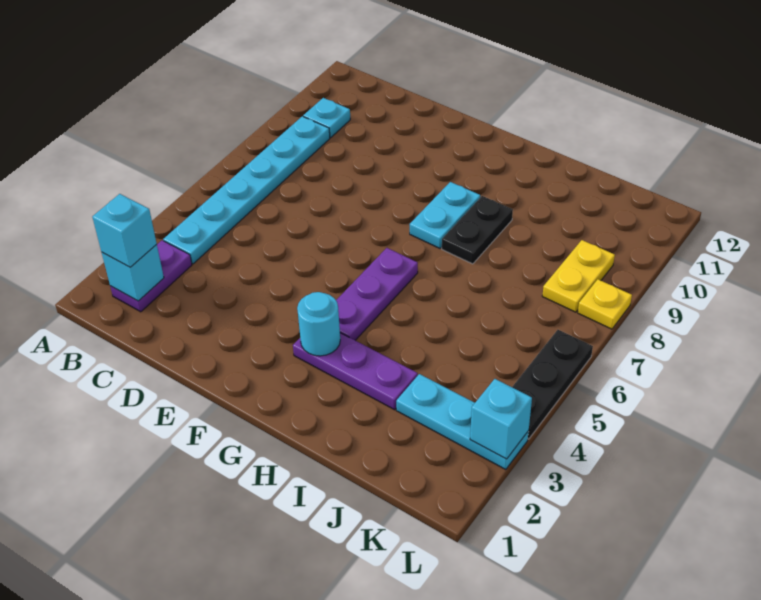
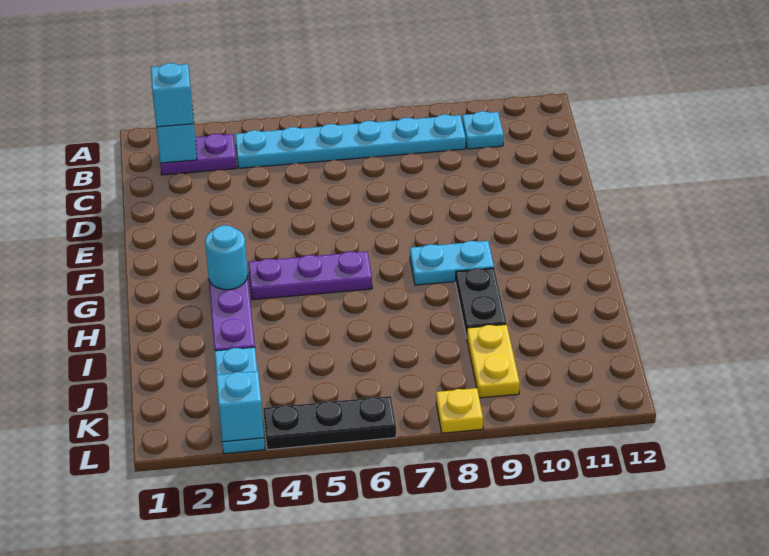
black 1x2 plate [442,196,513,264] -> black 1x2 plate turned to [456,268,506,337]
yellow 1x2 plate [542,240,615,312] -> yellow 1x2 plate turned to [467,324,520,398]

